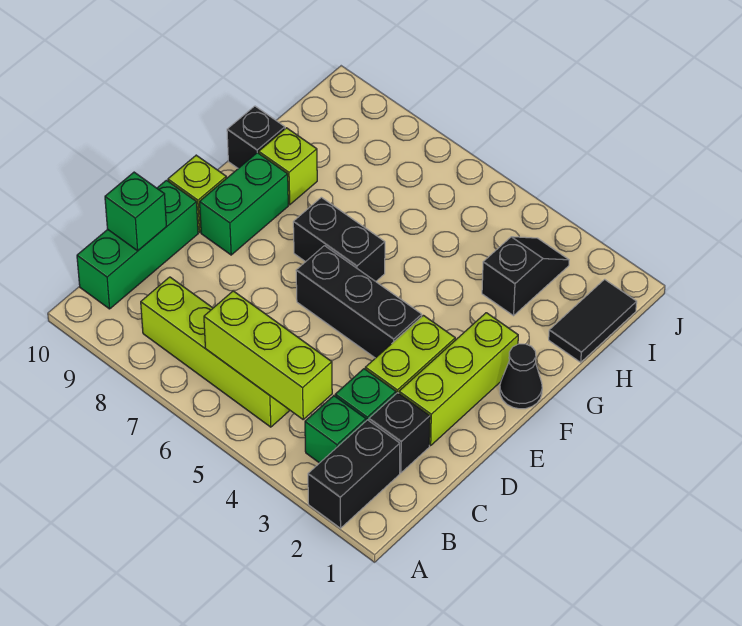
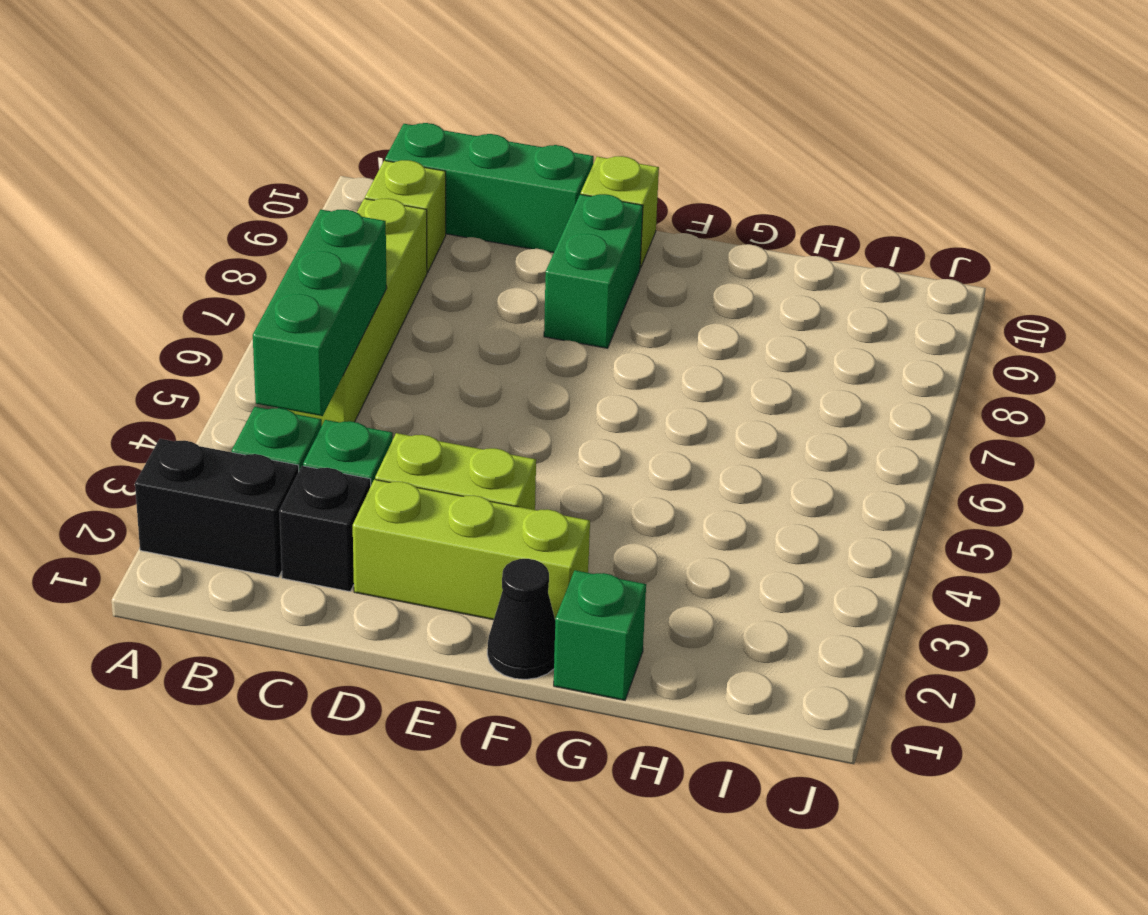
lime 1x3 brick [204,291,332,419] -> green 1x3 brick [253,209,387,416]
green 1x1 brick [105,172,166,251] -> green 1x1 brick moved to [554,570,646,700]
black 1x3 brick [296,246,422,358] -> none
green 1x2 brick [200,153,288,255] -> green 1x2 brick turned to [544,194,643,348]
black 1x2 brick [293,197,385,281] -> none
lime 1x1 brick [259,128,317,205] -> lime 1x1 brick moved to [365,160,446,273]
black 1x1 brick [227,106,285,168] -> none
black 1x2 tile [549,279,637,362] -> none
black 1x2 slope [482,237,569,316] -> none

